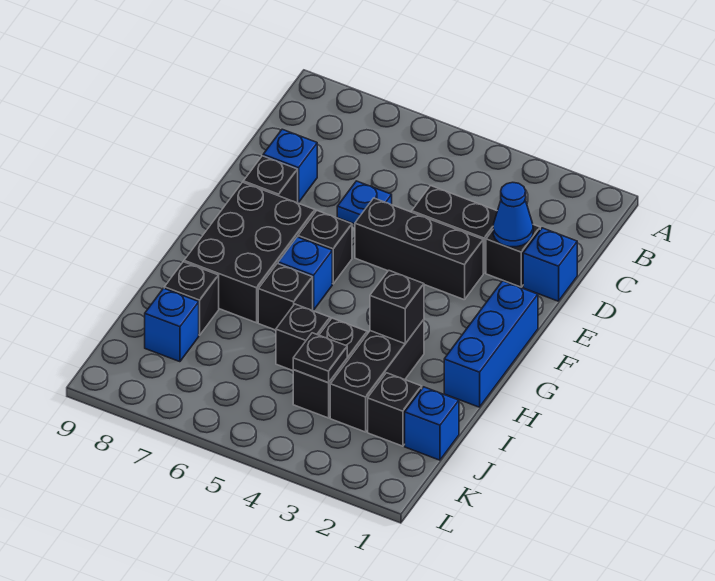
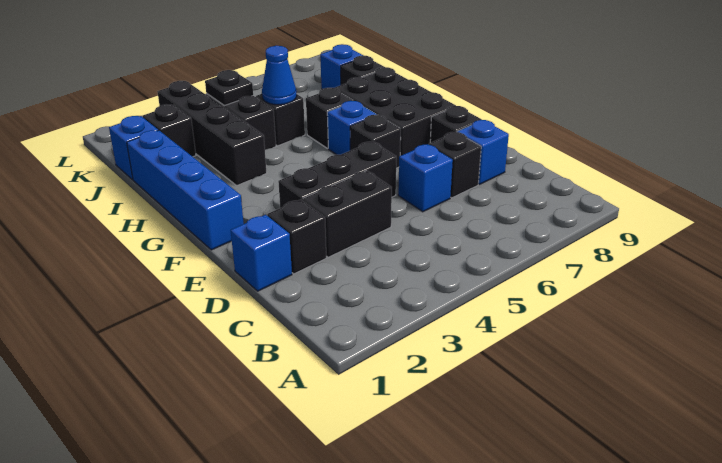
blue 1x1 cone [493,182,533,247] -> blue 1x1 cone moved to [262,46,297,105]
blue 1x1 plate [337,181,392,224] -> blue 1x1 brick [398,145,453,212]
blue 1x3 brick [444,281,538,407] -> blue 1x4 brick [127,130,244,250]
black 1x3 brick [330,320,424,432] -> black 1x4 brick [157,81,267,185]
black 1x1 brick [370,270,424,344] -> black 1x1 brick moved to [429,132,481,198]

